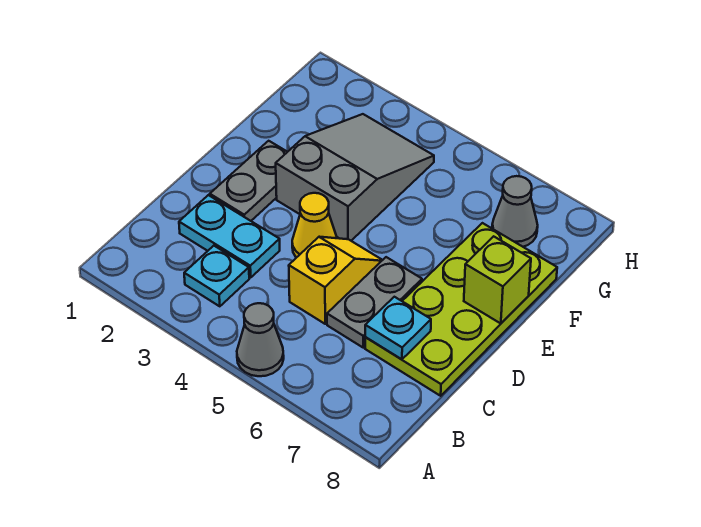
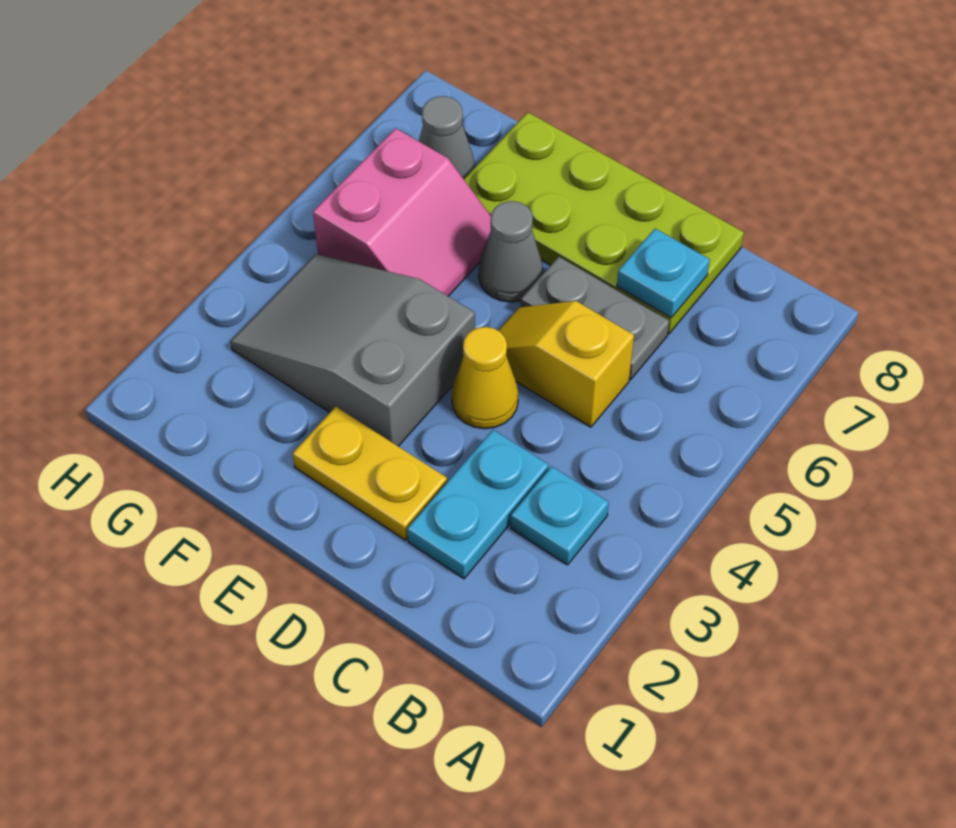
grey 1x1 cone [237,303,284,376] -> grey 1x1 cone moved to [479,201,543,302]
grey 1x2 plate [210,141,287,221] -> yellow 1x2 plate [293,407,447,540]
lime 1x1 brick [464,236,531,324] -> none
none -> pink 2x2 slope [313,128,491,296]

